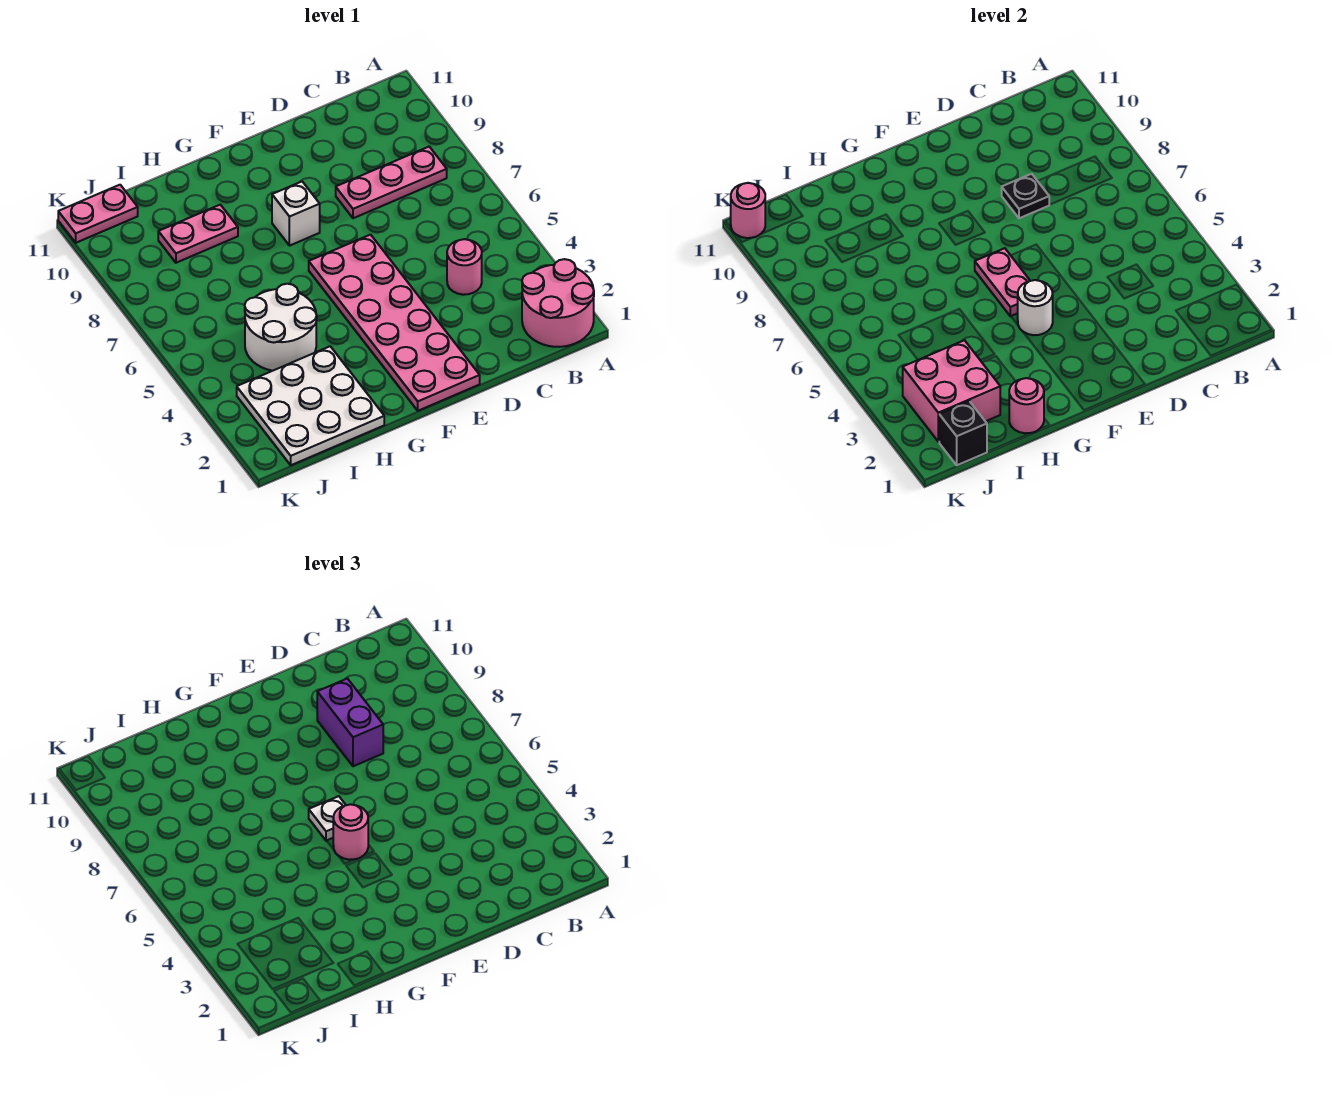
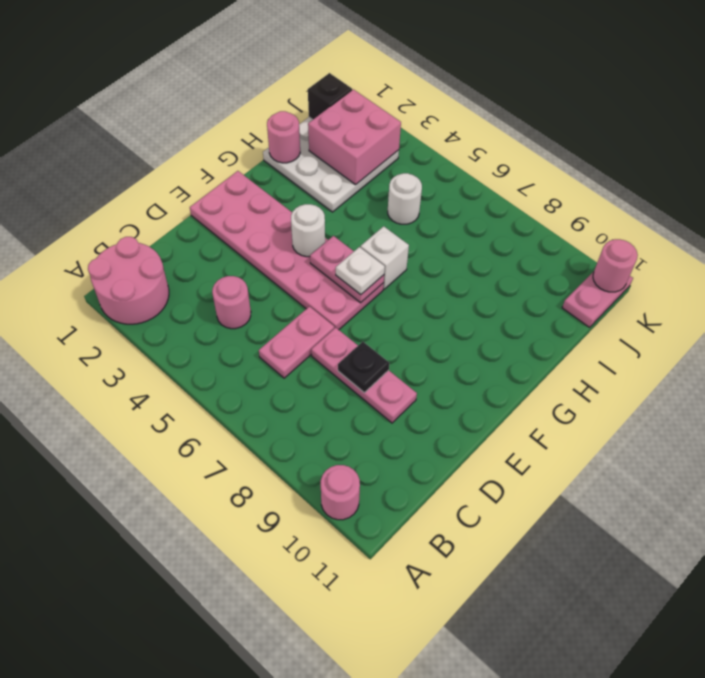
pink 1x3 plate [336,147,447,218] -> pink 1x3 plate turned to [311,328,417,423]
purple 1x2 brick [317,679,383,766] -> none
pink 1x1 round brick [333,804,368,860] -> pink 1x1 round brick moved to [321,465,360,520]
white 1x1 brick [272,182,320,246] -> white 1x1 brick moved to [361,226,409,289]
white 2x2 round brick [245,284,317,371] -> white 1x1 round brick [388,173,422,224]
pink 1x2 plate [158,205,238,263] -> pink 1x2 plate moved to [259,306,334,378]

